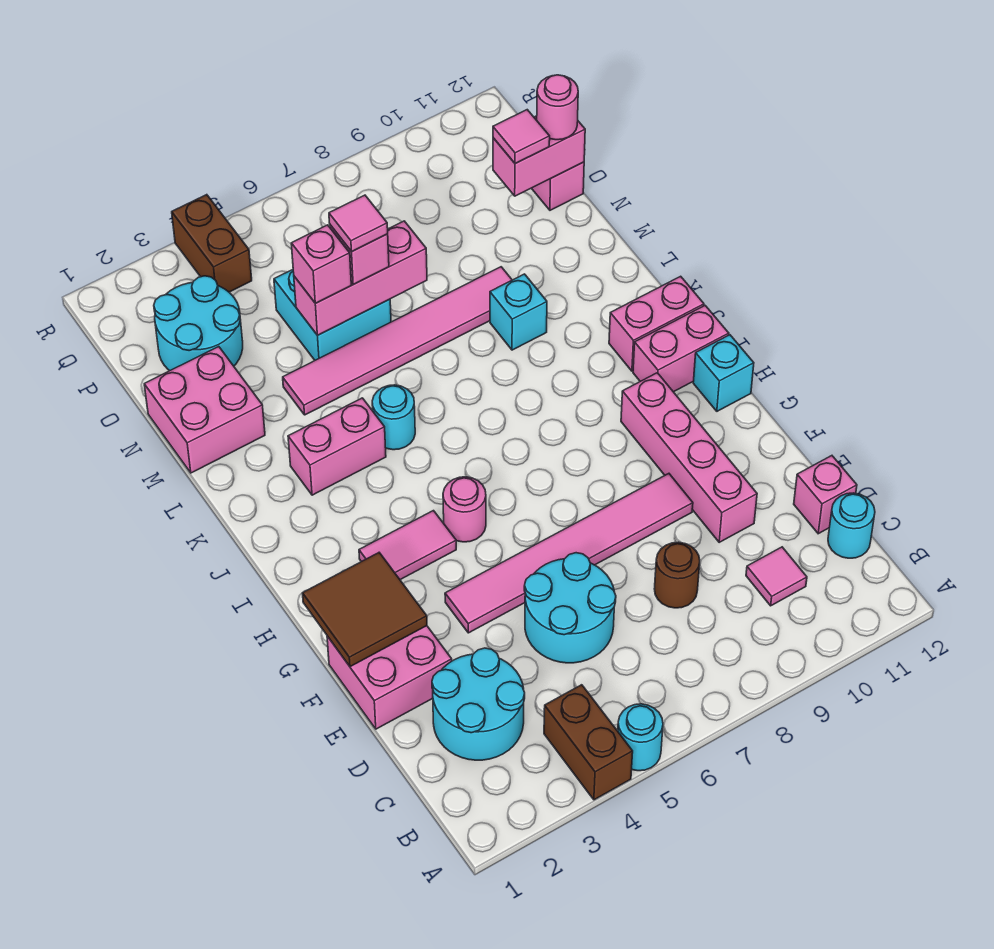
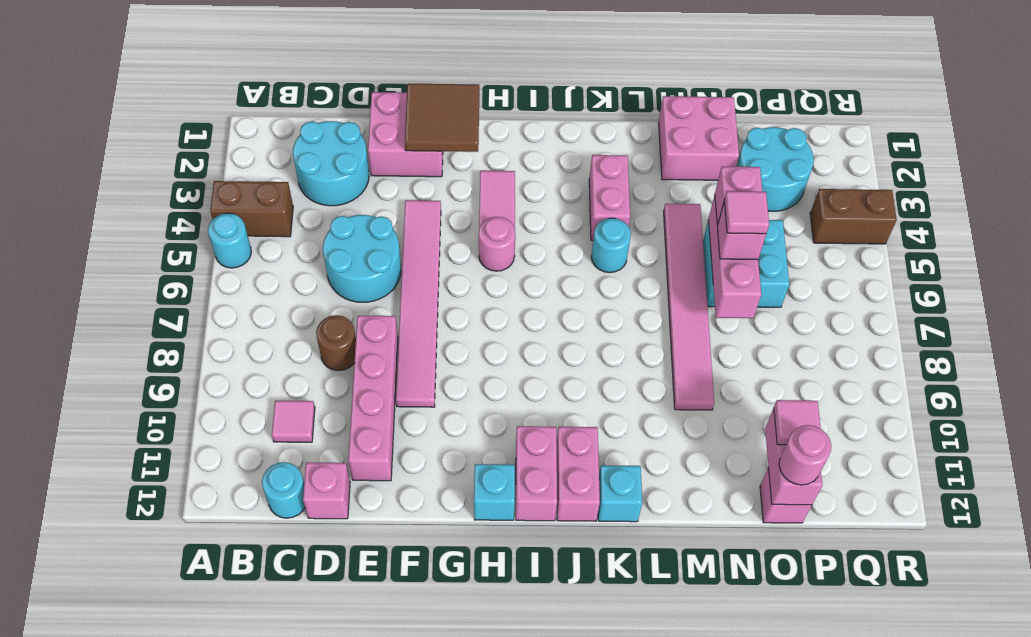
pink 1x4 brick [621,373,757,542] -> pink 1x4 brick turned to [348,316,398,481]
cyan 1x1 brick [490,274,547,350] -> cyan 1x1 brick moved to [598,465,642,522]

